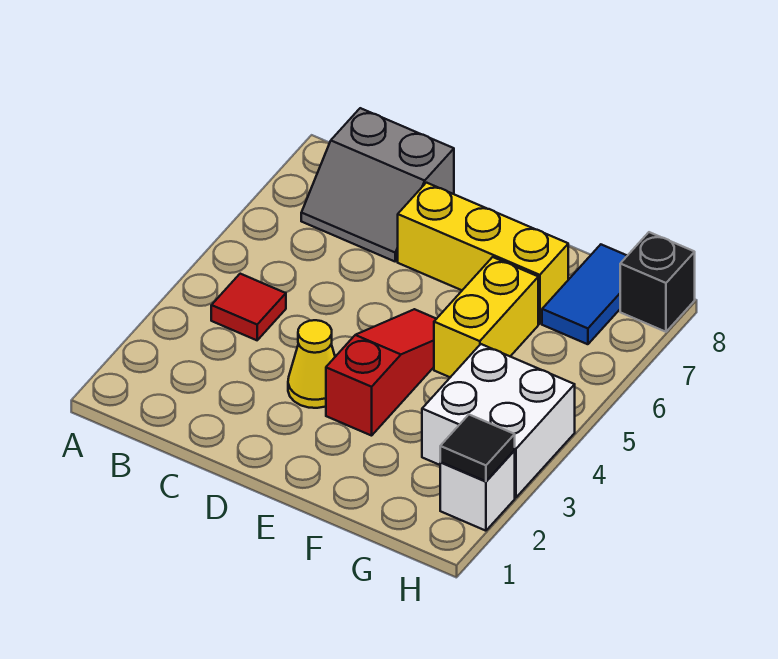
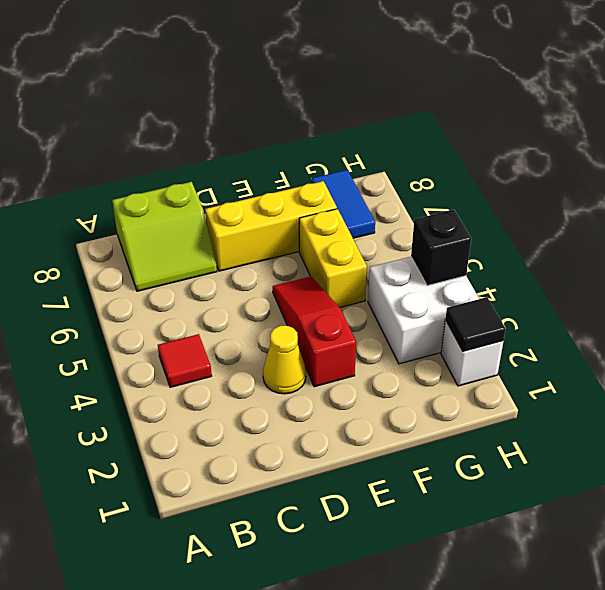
grey 2x2 slope [301,108,454,261] -> lime 2x2 slope [112,182,217,291]
black 1x1 brick [620,232,695,332] -> black 1x1 brick moved to [411,210,471,286]

